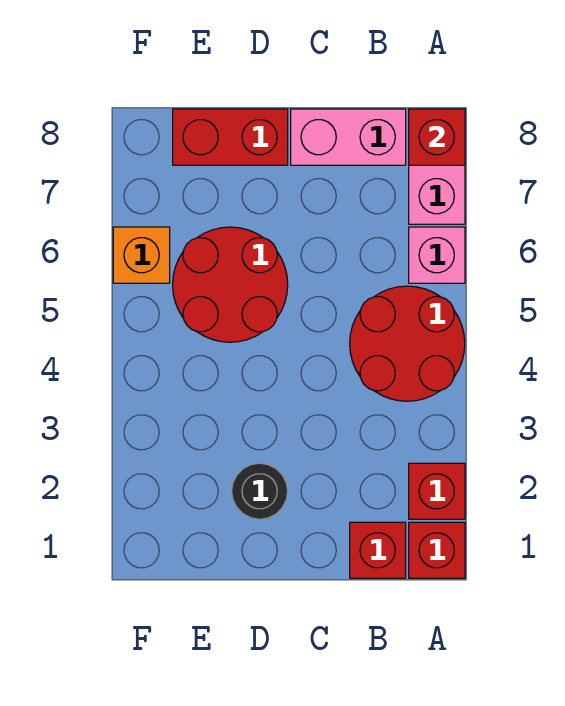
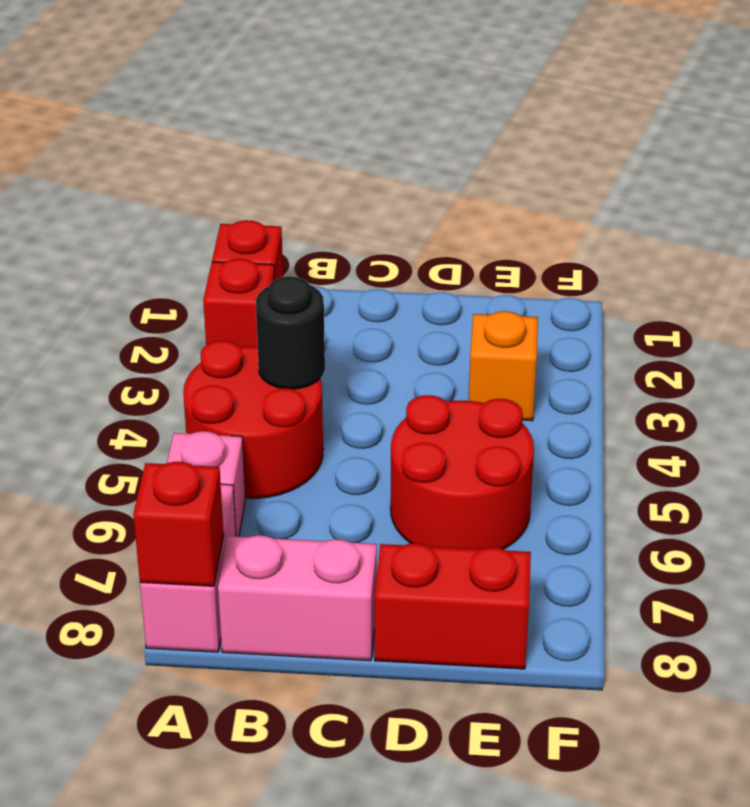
red 1x1 brick [350,522,406,578] -> none
black 1x1 round brick [232,463,288,519] -> black 1x1 round brick moved to [256,276,325,389]
orange 1x1 brick [113,227,170,283] -> orange 1x1 brick moved to [469,311,538,421]

